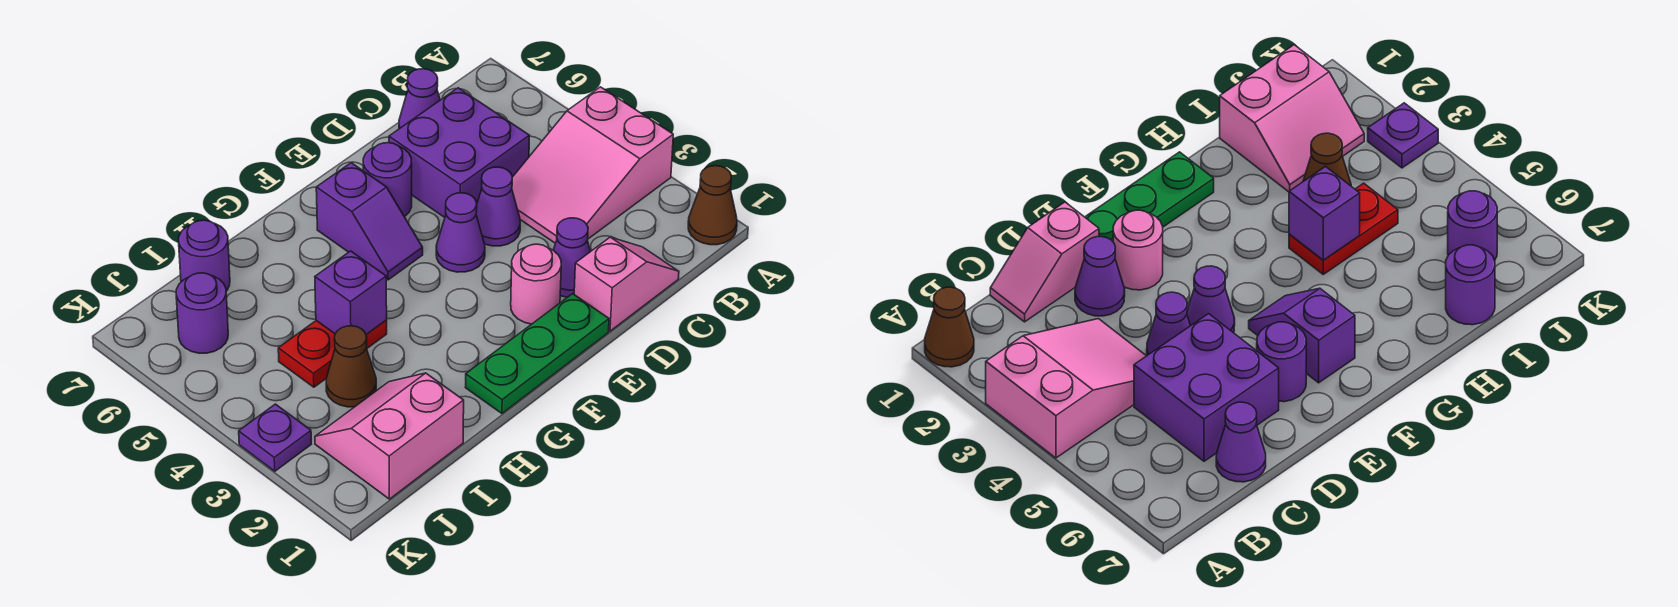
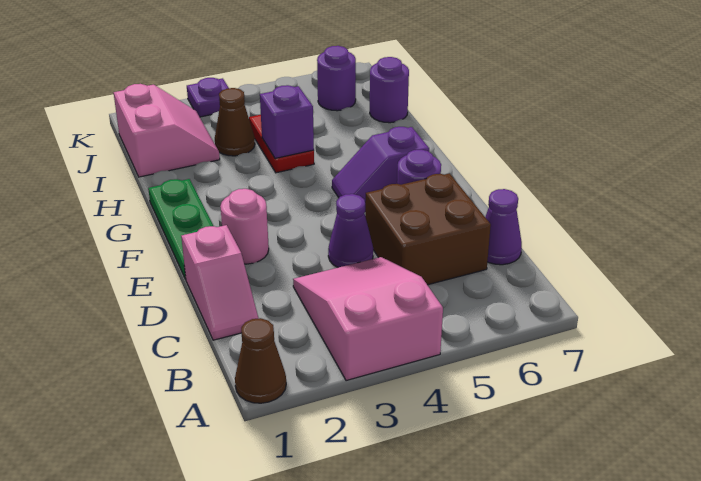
purple 2x2 brick [389,88,530,217] -> brown 2x2 brick [365,173,491,285]
purple 1x1 cone [554,218,590,297] -> none
purple 1x1 cone [436,193,485,272] -> none

